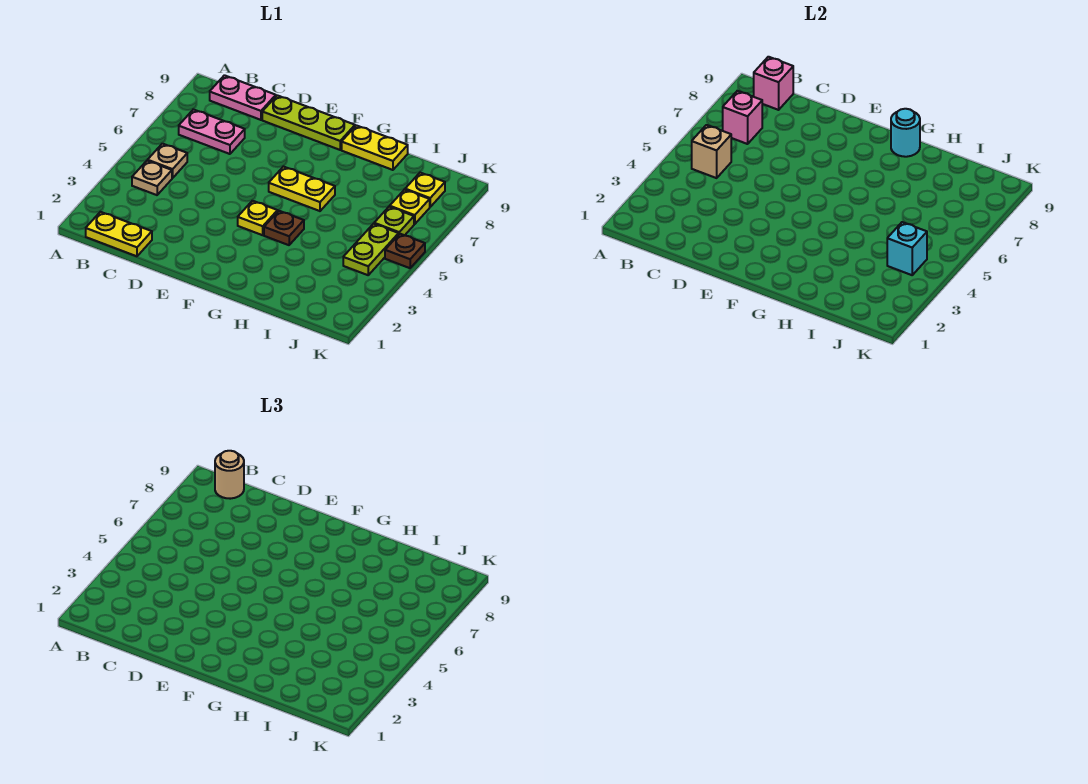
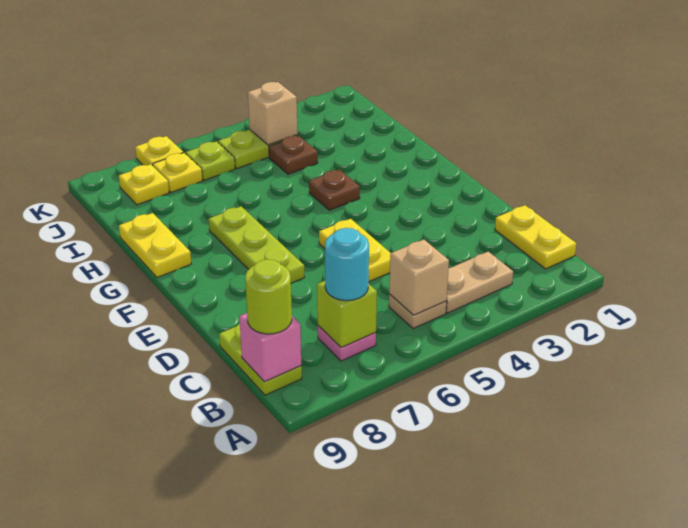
tan 1x1 plate [132,161,172,195] -> tan 1x2 plate [446,252,513,313]
pink 1x2 plate [179,109,245,154] -> pink 1x1 plate [318,326,376,361]
pink 1x1 brick [723,91,762,144] -> lime 1x1 brick [317,281,377,348]
pink 1x2 plate [210,75,276,120] -> lime 1x2 plate [219,324,302,395]
tan 1x1 round brick [215,451,244,499] -> lime 1x1 round brick [245,259,292,334]
lime 1x3 plate [262,95,355,150] -> lime 1x3 plate moved to [209,206,304,283]
yellow 1x1 plate [238,201,278,235] -> yellow 1x1 plate moved to [135,136,183,166]
yellow 1x2 plate [269,167,335,211] -> yellow 1x2 plate moved to [319,219,391,282]
cyan 1x1 round brick [891,109,920,157] -> cyan 1x1 round brick moved to [325,228,369,301]
cyan 1x1 brick [887,222,927,275] -> tan 1x1 brick [248,82,298,145]
brown 1x1 plate [385,234,425,268] -> brown 1x1 plate moved to [269,136,318,174]

